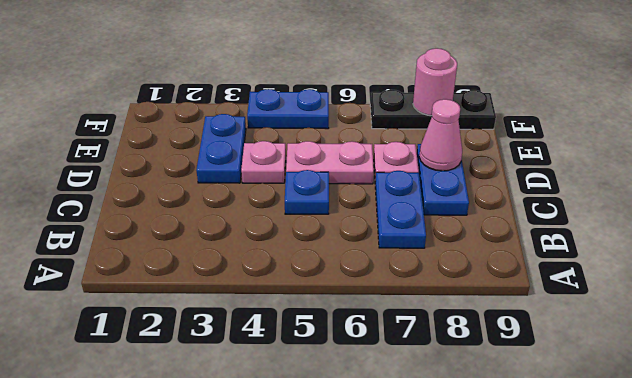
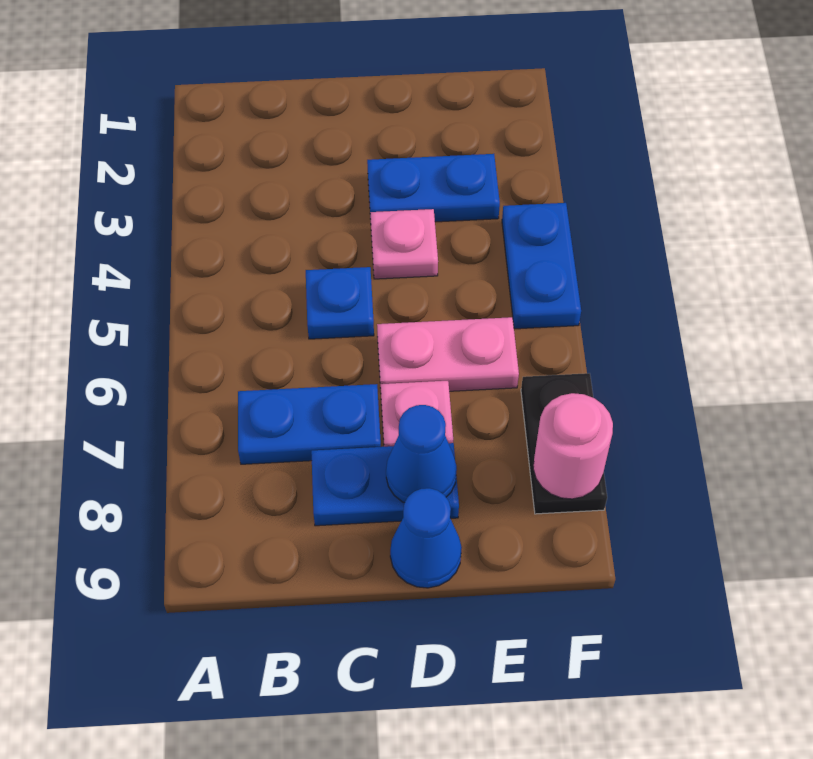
pink 1x2 plate [286,141,374,184] -> pink 1x2 plate turned to [377,317,519,391]
pink 1x1 cone [419,99,462,171] -> blue 1x1 cone [386,405,457,503]
none -> blue 1x1 cone [390,488,462,588]
black 1x3 plate [370,90,496,129] -> black 1x2 plate [521,373,607,514]

